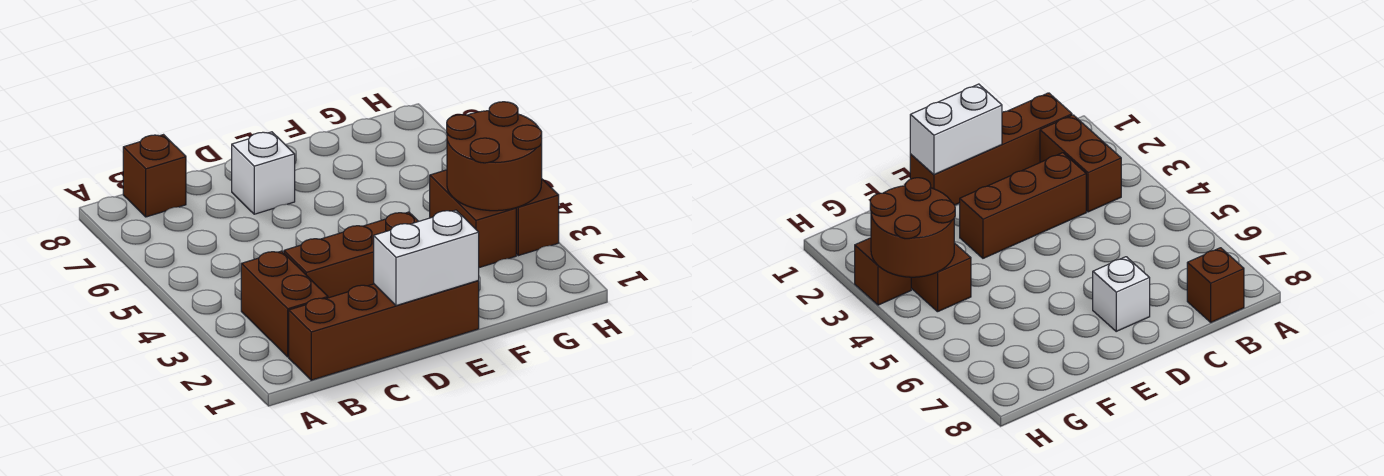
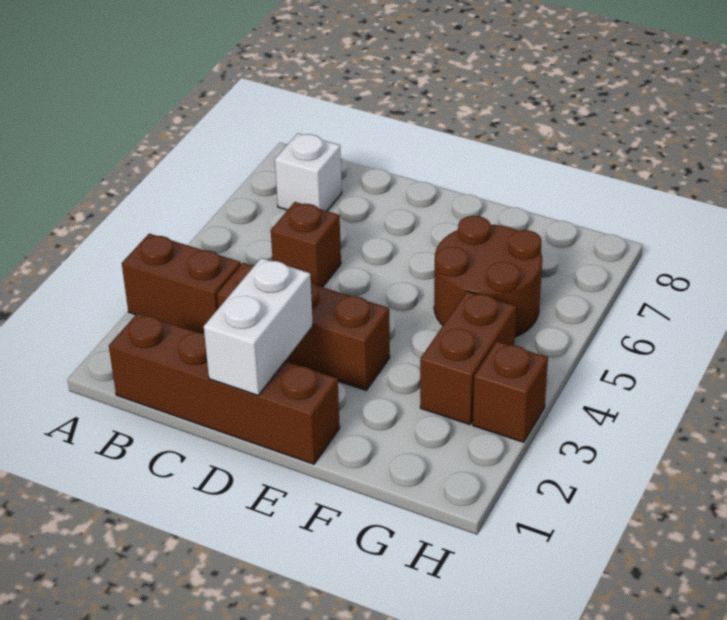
brown 1x2 brick [241,251,328,357] -> brown 1x2 brick turned to [122,234,241,333]
brown 1x1 brick [123,135,186,217] -> brown 1x1 brick moved to [271,202,341,287]
white 1x2 brick [374,210,479,306] -> white 1x2 brick turned to [204,258,313,395]
white 1x1 brick [232,132,295,214] -> white 1x1 brick moved to [275,133,342,211]
brown 2x2 round brick [447,102,542,211] -> brown 2x2 round brick moved to [434,216,542,337]

